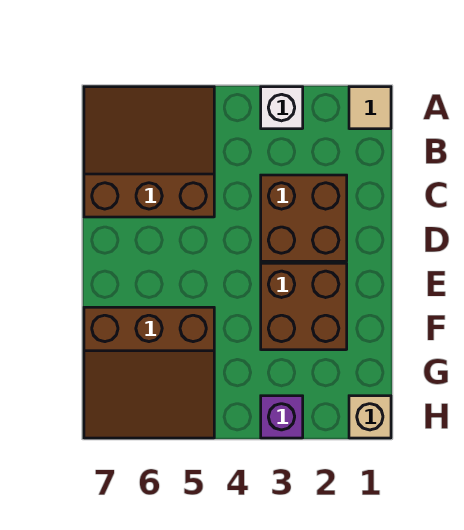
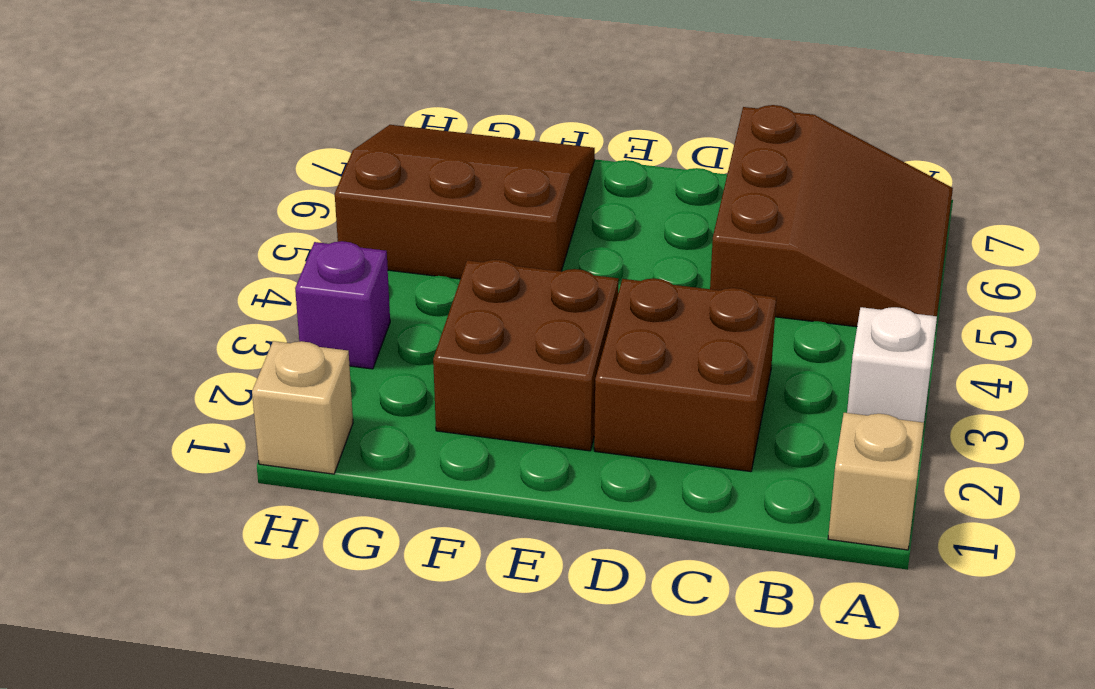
tan 1x1 tile [349,87,391,129] -> tan 1x1 brick [828,413,924,550]
brown 3x3 slope [84,307,214,438] -> brown 3x3 slope turned to [335,125,595,279]

